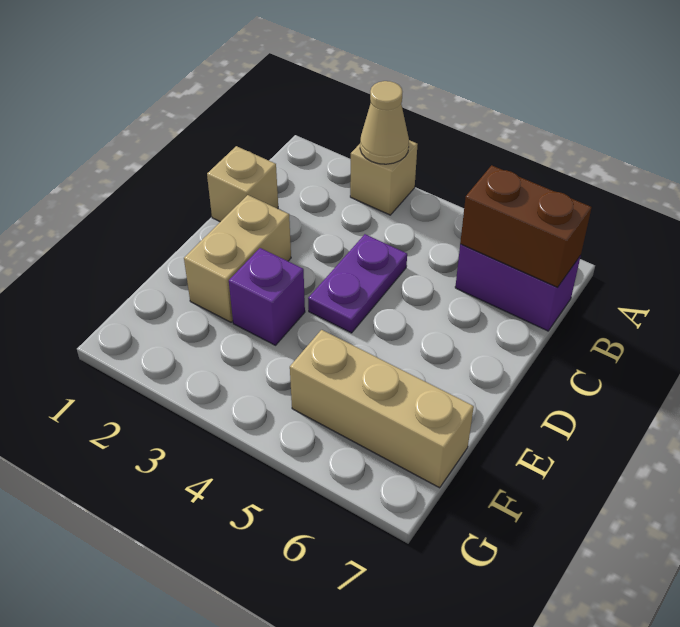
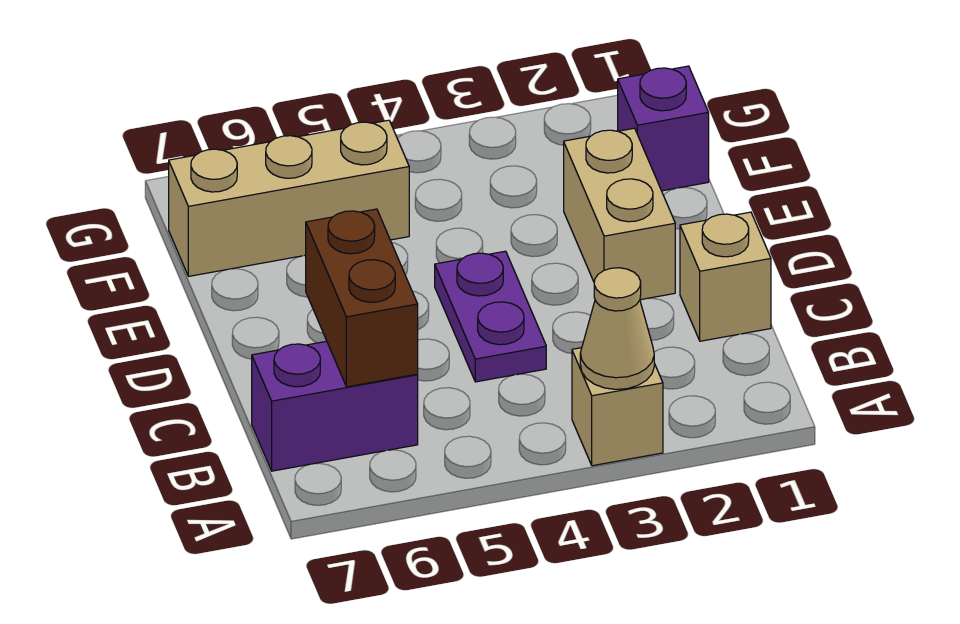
brown 1x2 brick [460,165,592,288] -> brown 1x2 brick turned to [305,209,418,387]
purple 1x1 brick [229,248,305,345] -> purple 1x1 brick moved to [618,66,709,191]

